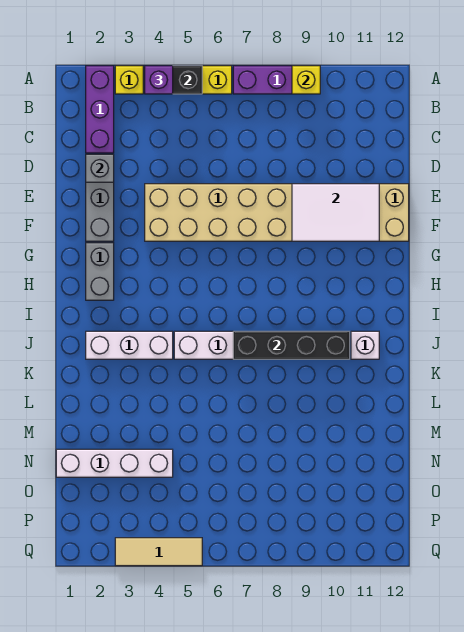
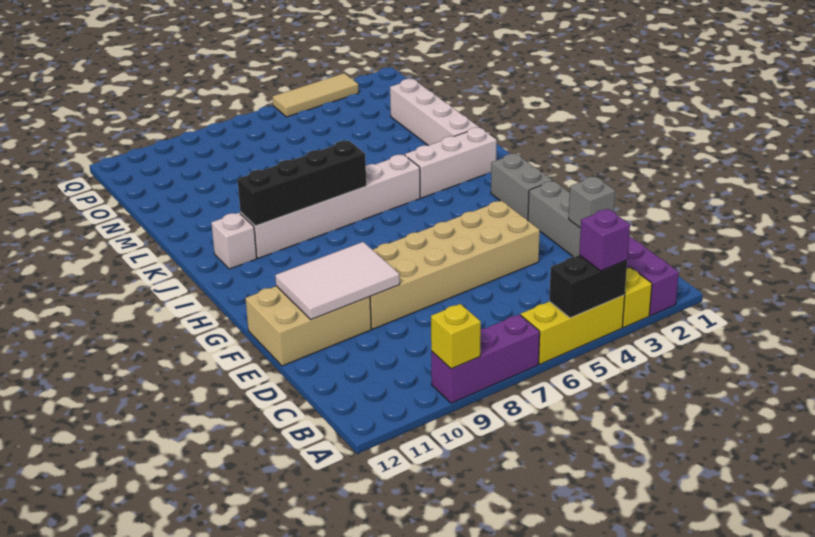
white 1x4 brick [56,449,173,477] -> white 1x4 brick turned to [390,79,479,145]

